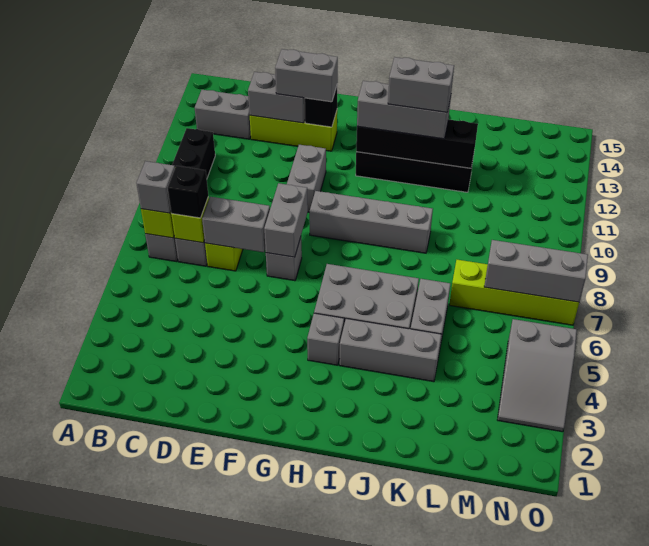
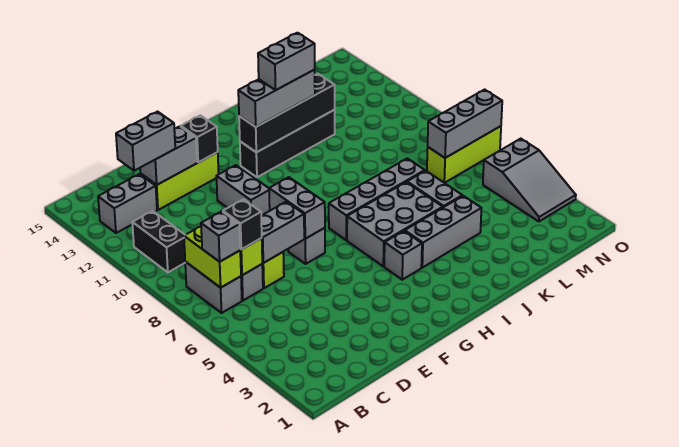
grey 1x2 brick [275,49,338,102] -> grey 1x2 brick moved to [116,112,175,171]
grey 1x4 brick [309,191,433,253] -> grey 1x4 brick moved to [329,158,425,240]
lime 1x4 brick [449,260,579,325] -> lime 1x3 brick [427,126,501,183]

